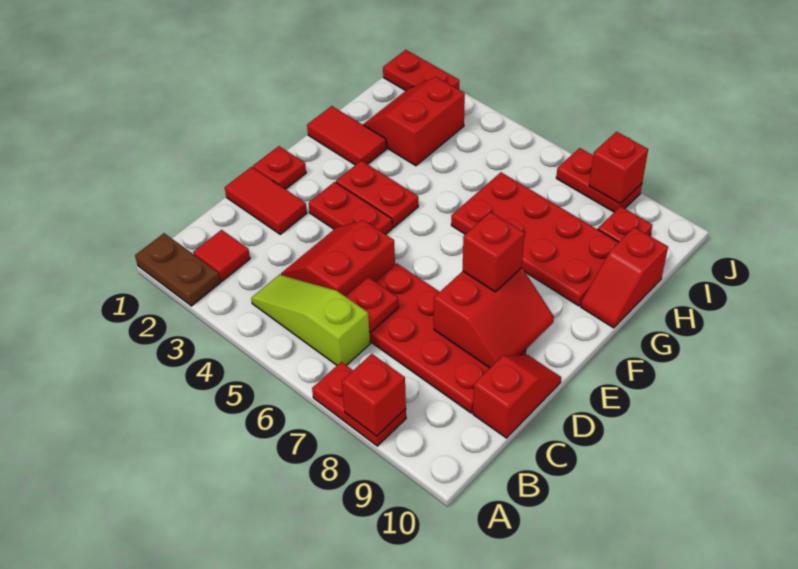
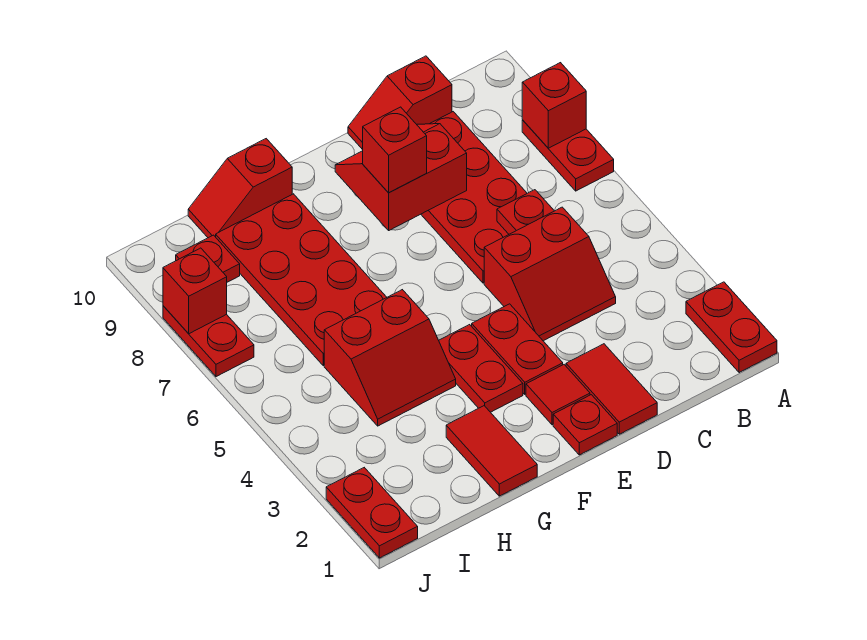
brown 1x2 plate [135,233,220,306] -> red 1x2 plate [686,282,777,373]
red 1x1 tile [193,230,250,281] -> red 1x1 tile moved to [526,365,590,425]
lime 1x3 slope [251,275,370,365] -> none
red 1x2 slope [581,227,668,328] -> red 1x2 slope turned to [188,139,292,238]
red 2x2 slope [363,77,465,166] -> red 2x2 slope moved to [324,290,456,426]

